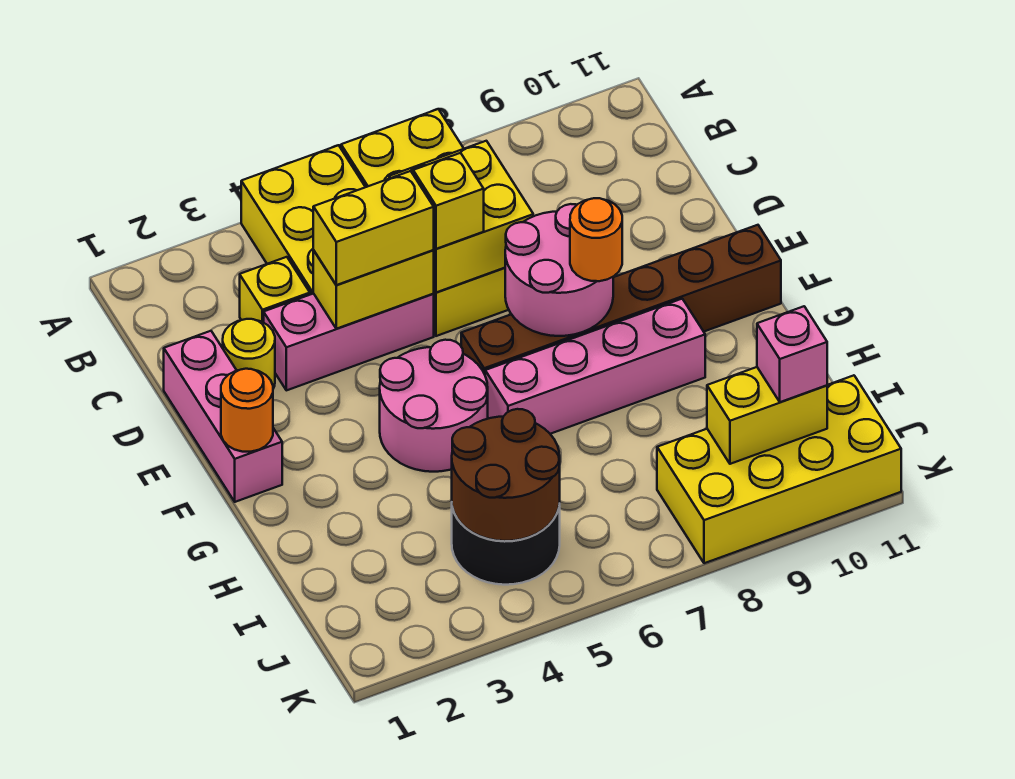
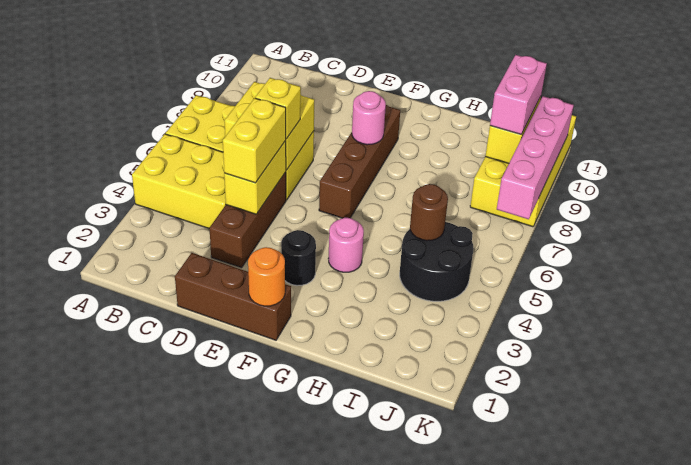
yellow 1x1 brick [240,257,310,323] -> none
pink 1x3 brick [164,331,282,502] -> brown 1x3 brick [175,253,291,340]
yellow 1x1 round brick [223,319,275,389] -> none
pink 1x3 brick [264,293,434,390] -> brown 1x3 brick [209,172,286,268]
pink 2x2 round brick [505,204,613,336] -> pink 1x1 round brick [352,91,386,145]
none -> black 1x1 round brick [281,230,316,286]
pink 2x2 round brick [380,340,488,472] -> pink 1x1 round brick [328,218,364,272]
brown 1x6 brick [461,225,781,374] -> brown 1x4 brick [319,105,400,218]
orange 1x1 round brick [570,198,622,281] -> none
pink 1x4 brick [485,299,705,434] -> pink 1x4 brick moved to [497,96,574,219]
brown 2x2 round brick [452,409,560,541] -> brown 1x1 round brick [410,184,448,241]
pink 1x1 brick [757,306,827,402] -> pink 1x2 brick [490,55,547,135]

